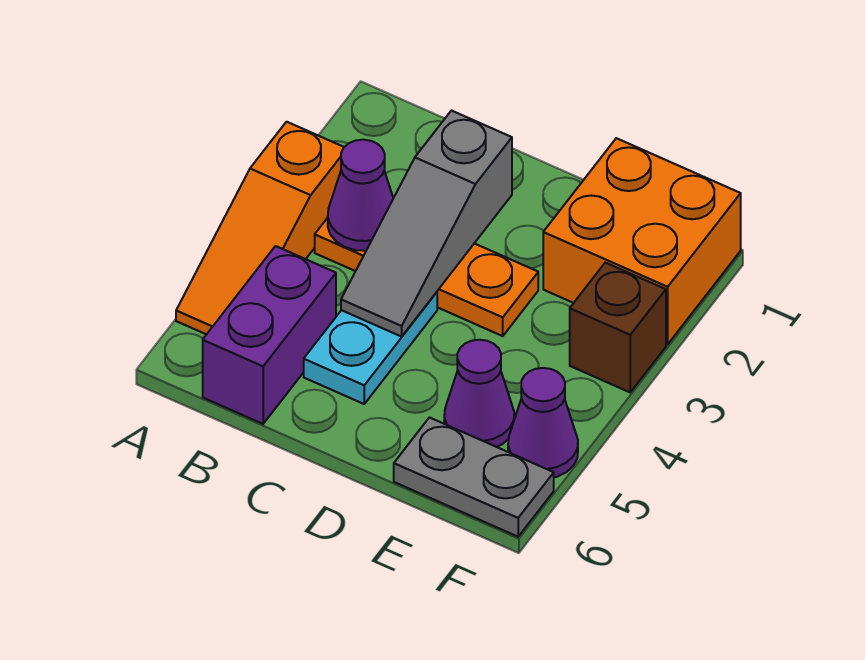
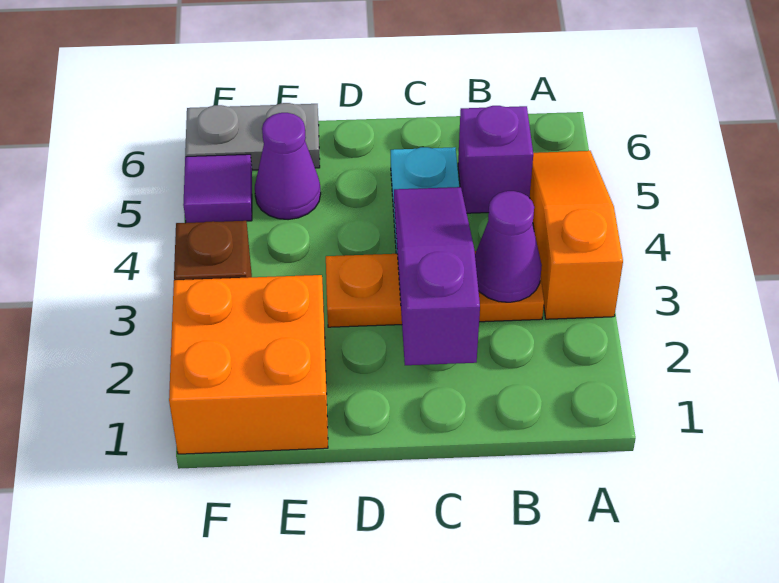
purple 1x2 brick [203,246,336,424] -> purple 1x1 brick [458,106,533,213]
grey 1x3 slope [341,111,512,337] -> purple 1x3 slope [394,187,480,365]
purple 1x1 cone [508,368,578,477] -> purple 1x1 tile [183,154,252,223]

